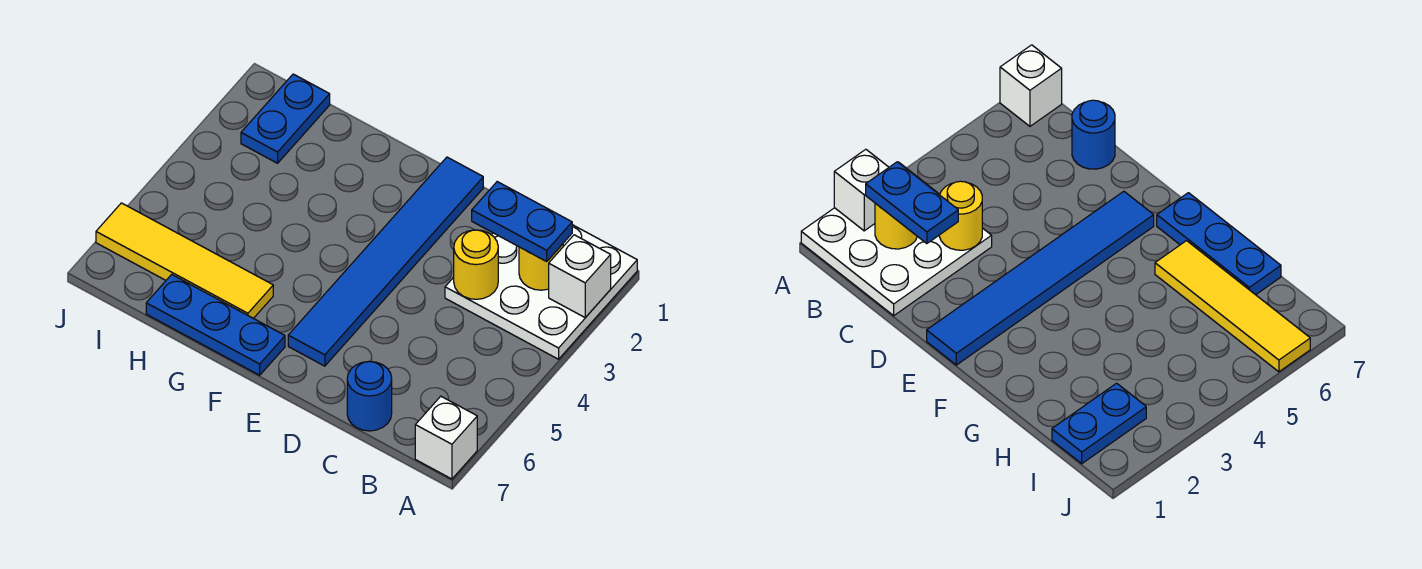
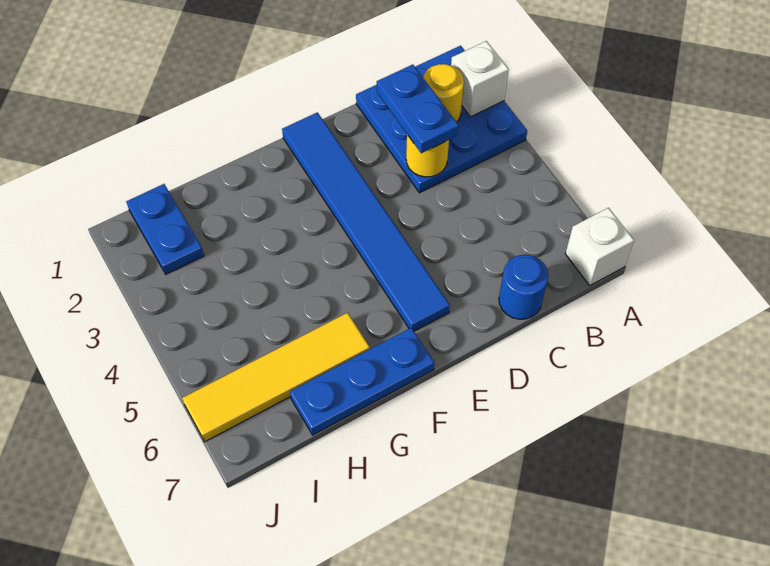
white 3x3 plate [445,225,637,359] -> blue 3x3 plate [356,46,527,193]
blue 1x2 plate [472,182,572,261] -> blue 1x2 plate turned to [377,65,459,153]

